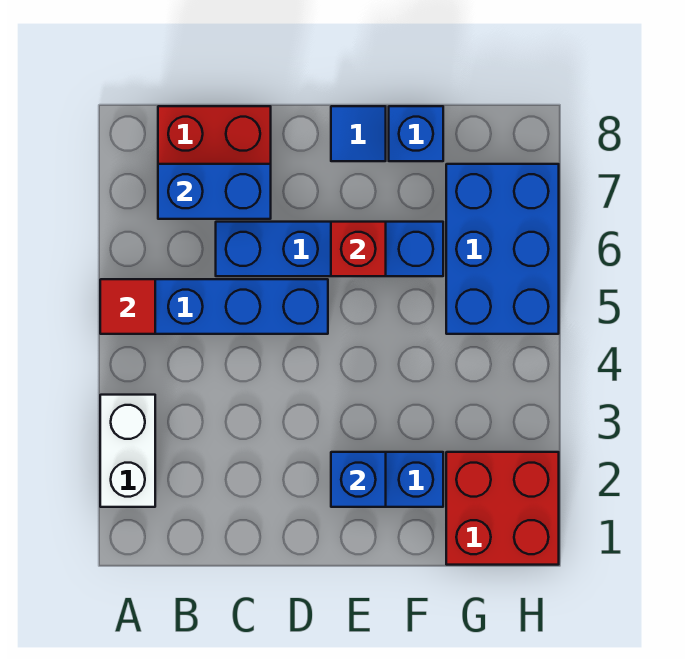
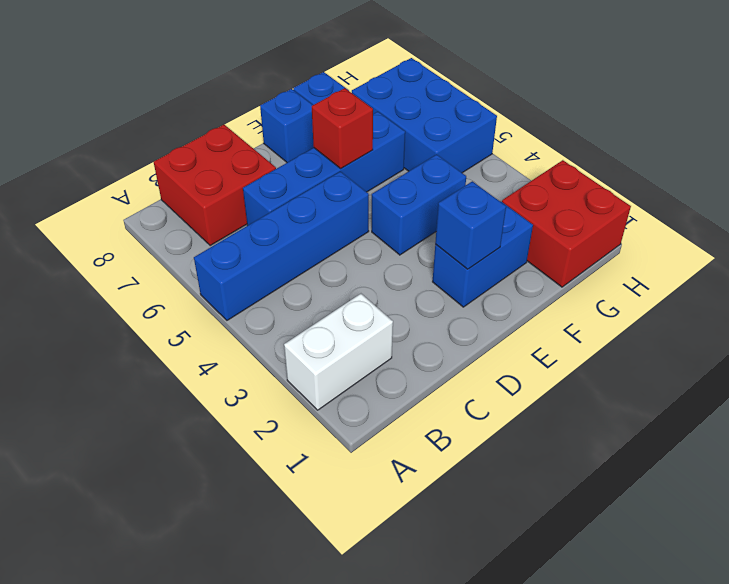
white 1x2 brick [100,395,155,507] -> white 1x2 brick turned to [284,294,393,410]
red 1x1 tile [100,279,155,334] -> none
blue 1x2 brick [158,164,271,219] -> blue 1x2 brick moved to [372,154,466,255]
blue 1x1 tile [331,106,386,161] -> blue 1x1 brick [260,89,314,162]

